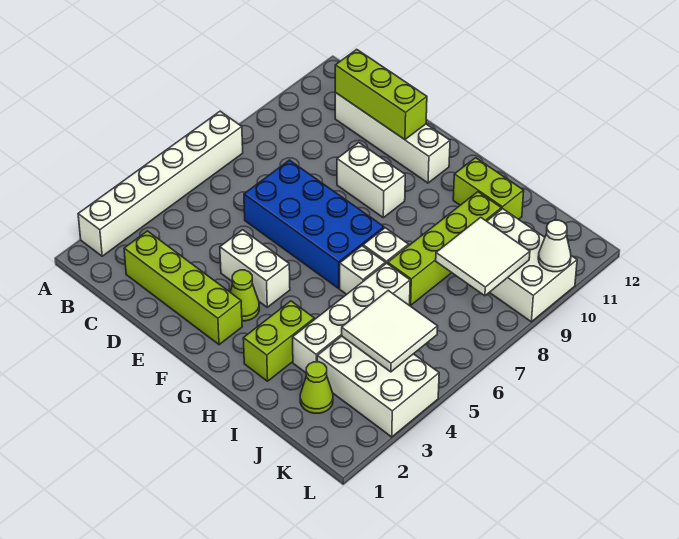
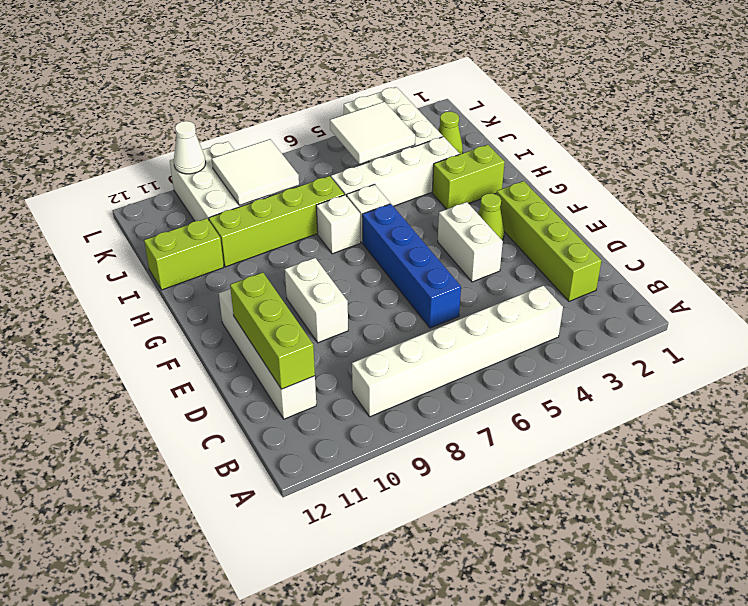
white 1x6 brick [78,111,243,256] -> white 1x6 brick moved to [352,286,563,417]
blue 2x4 brick [244,160,384,288] -> blue 1x4 brick [362,204,461,328]
lime 1x2 brick [453,158,524,219] -> lime 1x2 brick turned to [144,218,224,290]

